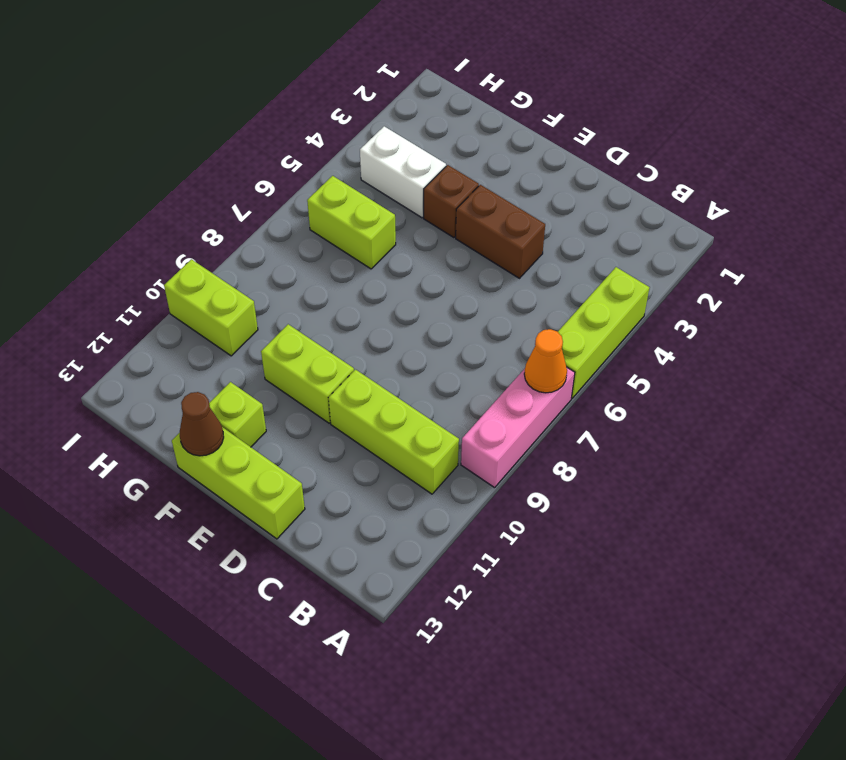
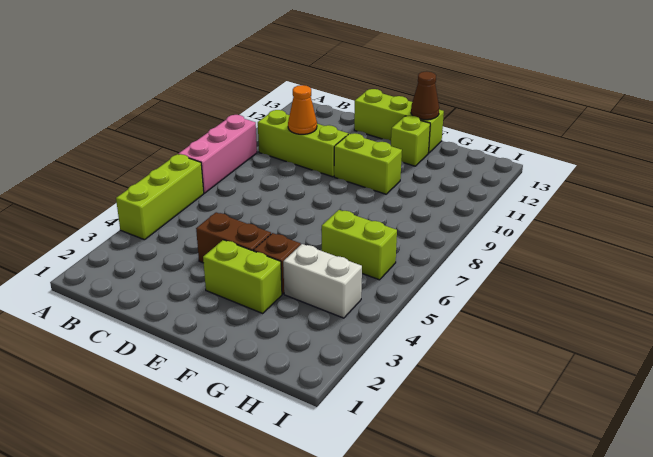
orange 1x1 cone [524,329,567,393] -> orange 1x1 cone moved to [288,85,317,134]
lime 1x2 brick [164,259,258,356] -> lime 1x2 brick moved to [203,240,282,313]

